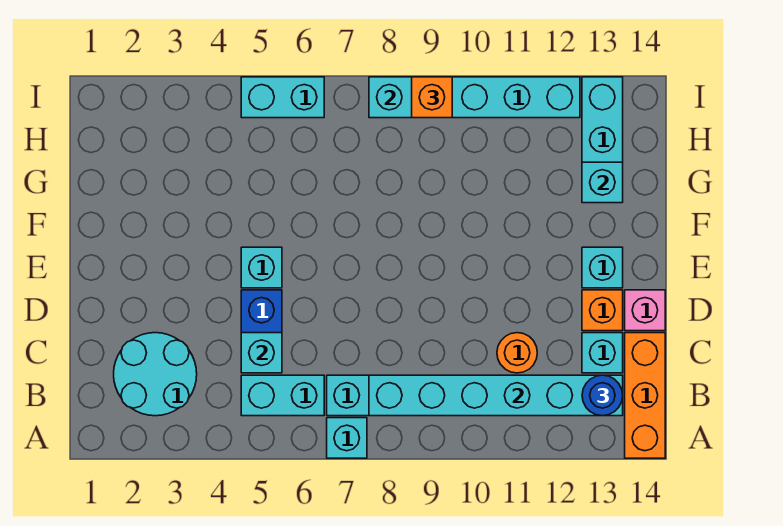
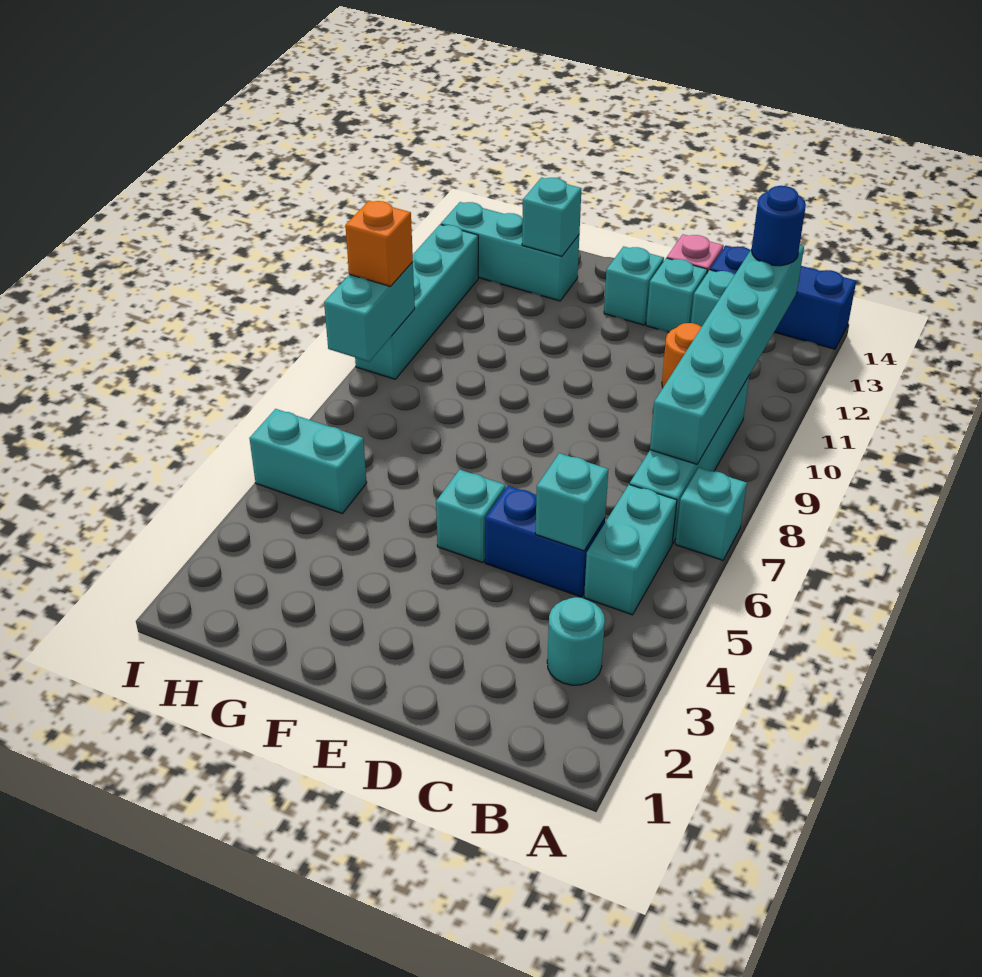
orange 1x3 brick [625,333,665,458] -> blue 1x3 brick [710,246,856,349]
cyan 2x2 round brick [114,333,197,416] -> cyan 1x1 round brick [547,597,605,685]
orange 1x1 brick [582,290,623,331] -> cyan 1x1 brick [646,258,707,332]
cyan 1x2 brick [241,77,324,118] -> cyan 1x2 brick turned to [249,409,367,513]

